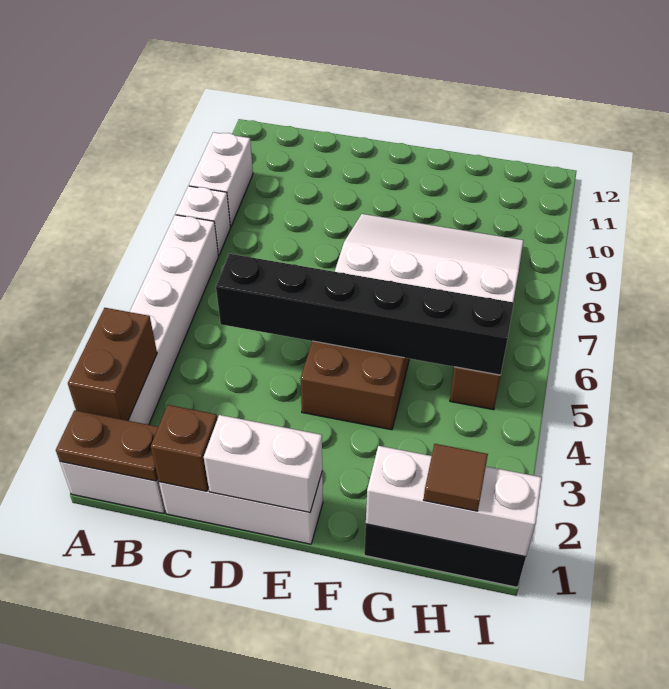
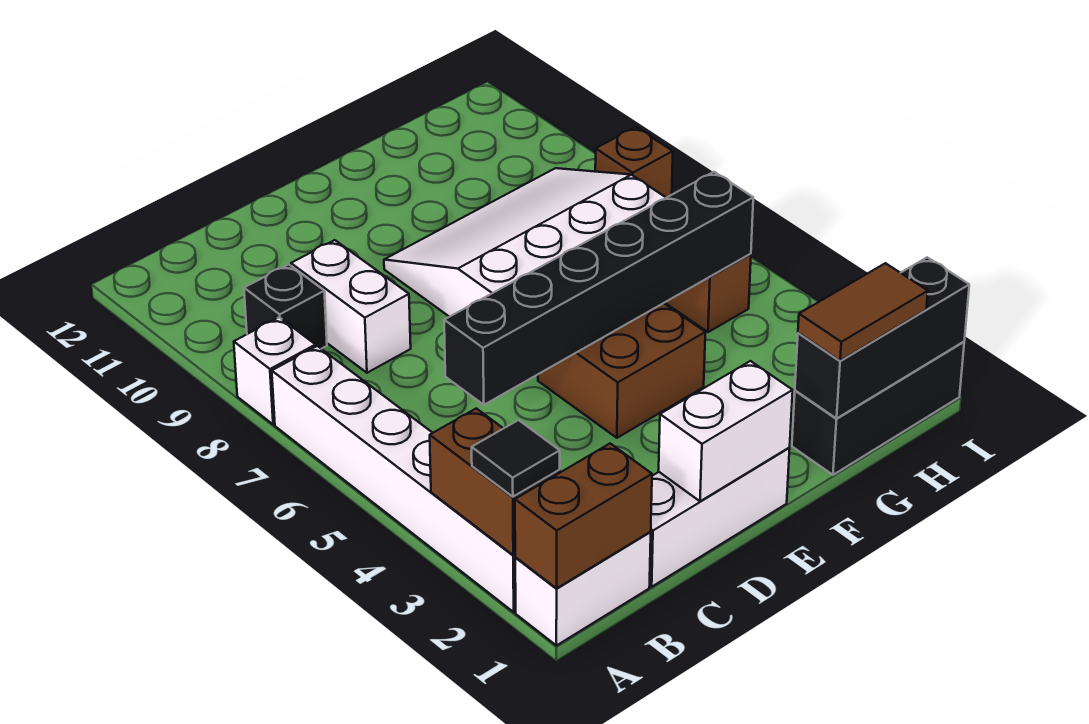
brown 1x2 plate [56,410,158,481] -> brown 1x2 brick [515,444,652,588]
none -> black 1x1 tile [472,420,560,497]
white 1x2 brick [189,132,253,227] -> white 1x2 brick moved to [291,240,411,373]
none -> black 1x1 brick [244,264,327,349]
brown 1x1 brick [151,405,217,491] -> brown 1x1 brick moved to [595,127,673,198]
white 1x3 brick [366,446,542,557] -> black 1x3 brick [795,257,969,418]
brown 1x1 tile [424,444,488,511] -> brown 1x2 tile [798,263,928,361]

